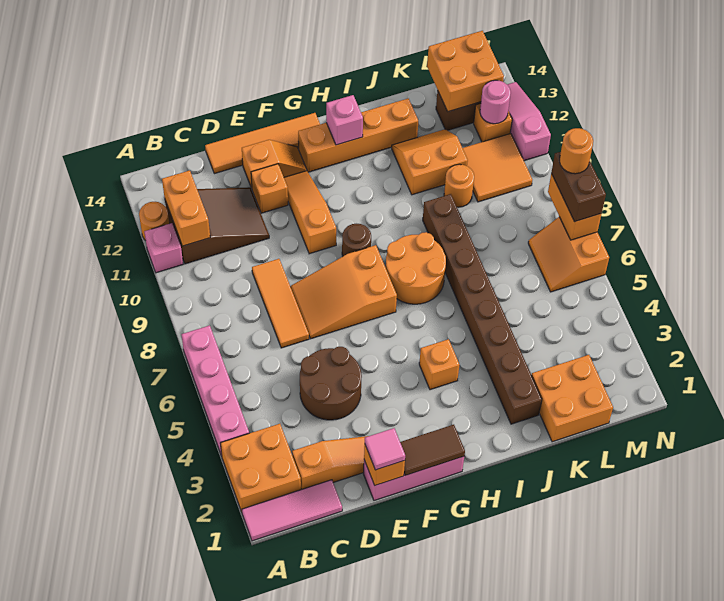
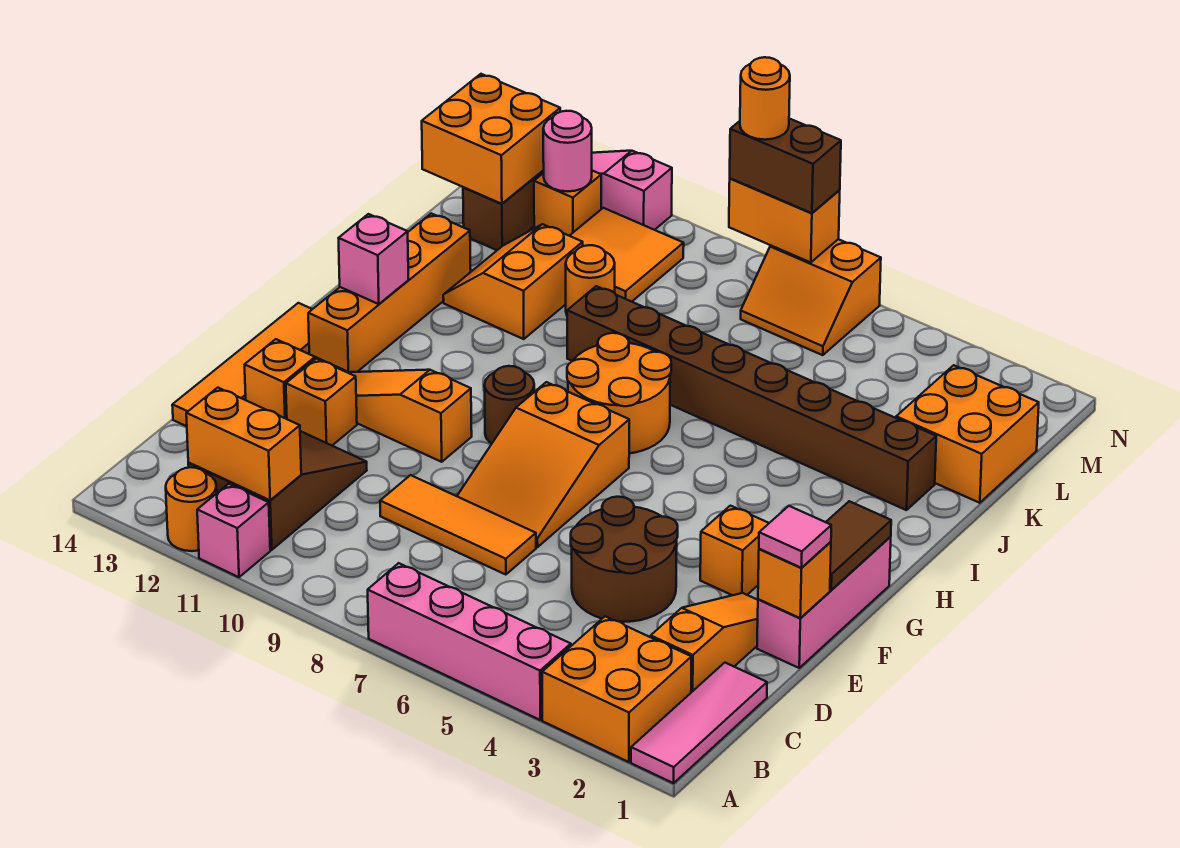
orange 1x1 brick [419,339,460,390] -> orange 1x1 brick moved to [700,506,769,595]

